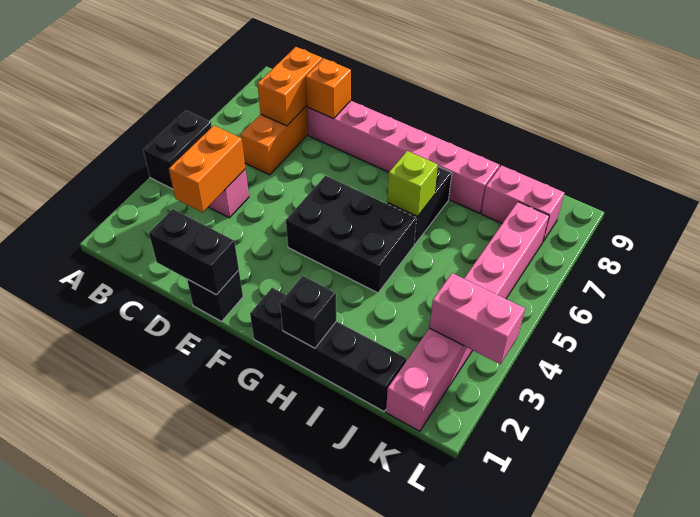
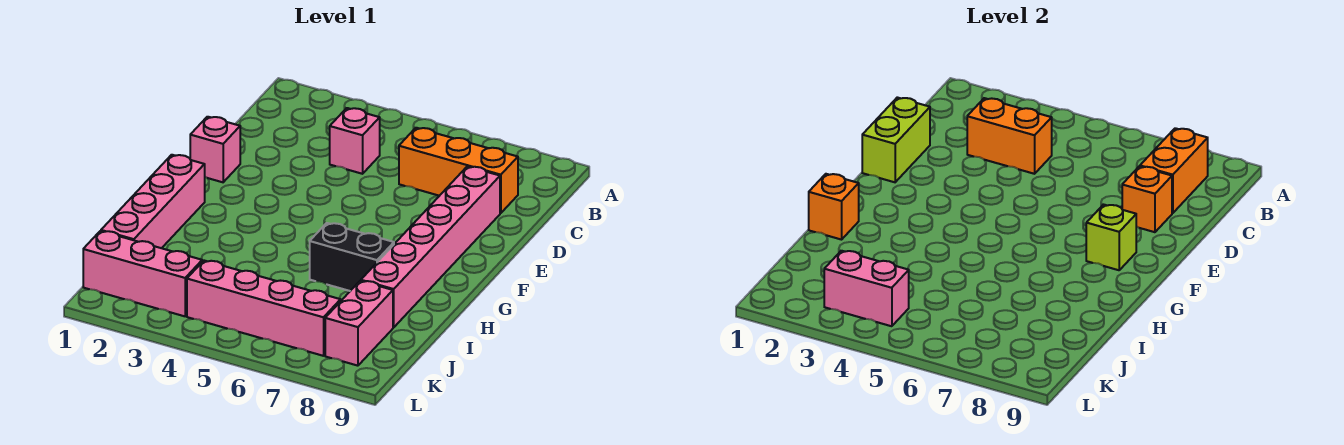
black 1x2 brick [143,110,212,189] -> none
orange 1x2 brick [257,47,322,126] -> orange 1x2 brick turned to [1140,128,1208,213]
black 1x2 brick [149,209,239,295] -> lime 1x2 brick [862,97,930,182]
black 1x1 brick [187,270,243,321] -> pink 1x1 brick [190,117,240,182]
black 2x3 brick [286,176,417,293] -> none
black 1x4 brick [250,288,406,411] -> pink 1x4 brick [101,155,205,248]
black 1x1 brick [280,276,336,348] -> orange 1x1 brick [809,174,859,240]
lime 1x1 brick [387,151,438,217] -> lime 1x1 brick moved to [1086,205,1136,270]
pink 1x2 brick [429,273,525,364] -> pink 1x2 brick turned to [824,251,909,326]

